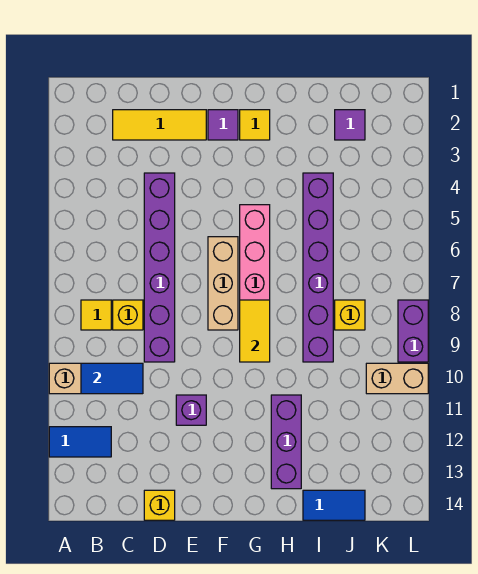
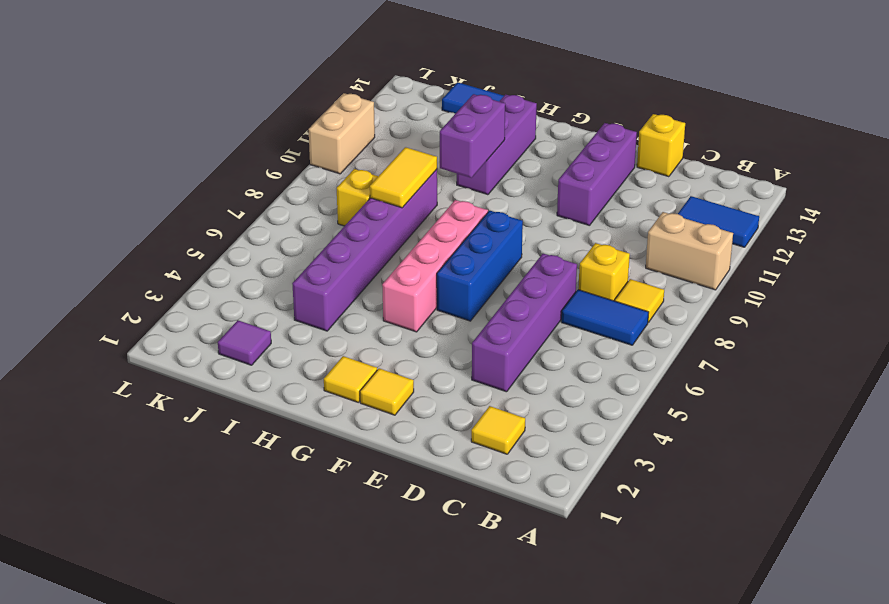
blue 1x2 tile [81,363,143,394] -> blue 1x2 tile moved to [561,290,649,345]
yellow 1x3 tile [113,110,206,140] -> yellow 1x1 tile [471,406,525,454]
purple 1x6 brick [144,173,175,362] -> purple 1x4 brick [472,254,577,392]
purple 1x1 brick [176,395,206,425] -> purple 1x3 brick [557,123,637,226]
purple 1x1 tile [208,110,238,140] -> yellow 1x1 tile [360,368,414,415]
tan 1x3 brick [208,237,238,330] -> blue 1x3 brick [437,211,523,321]
yellow 1x2 tile [240,300,270,362] -> yellow 1x2 tile moved to [370,147,437,208]
tan 1x2 brick [366,363,428,394] -> tan 1x2 brick turned to [308,93,375,174]
purple 1x2 brick [398,300,428,362] -> purple 1x2 brick moved to [440,94,505,178]

